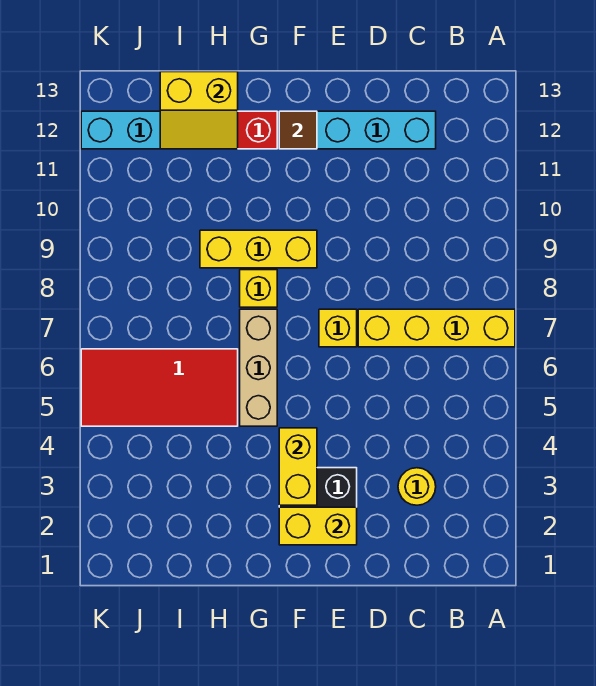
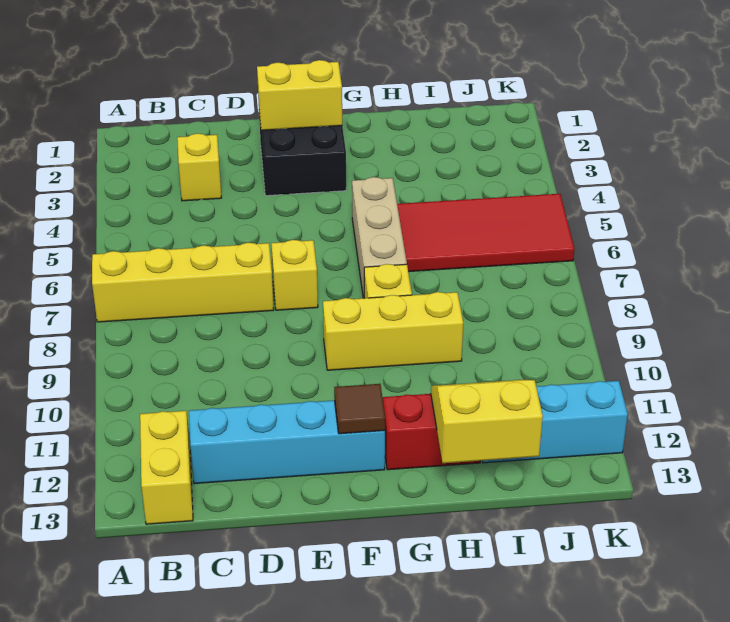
yellow 1x1 round brick [398,468,436,505] -> yellow 1x1 brick [177,133,221,201]
yellow 1x2 brick [279,428,317,505] -> yellow 1x2 brick moved to [140,411,193,524]

